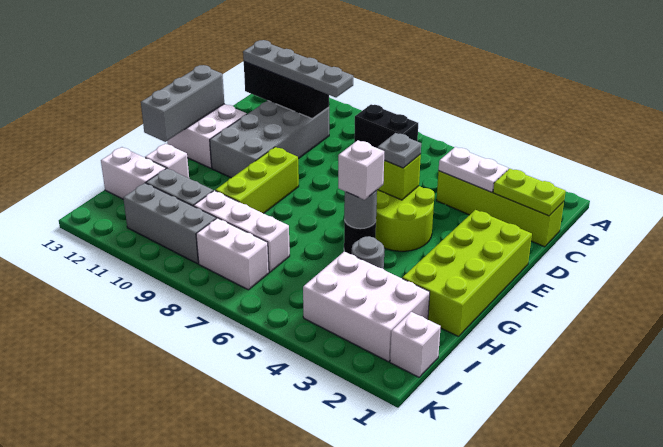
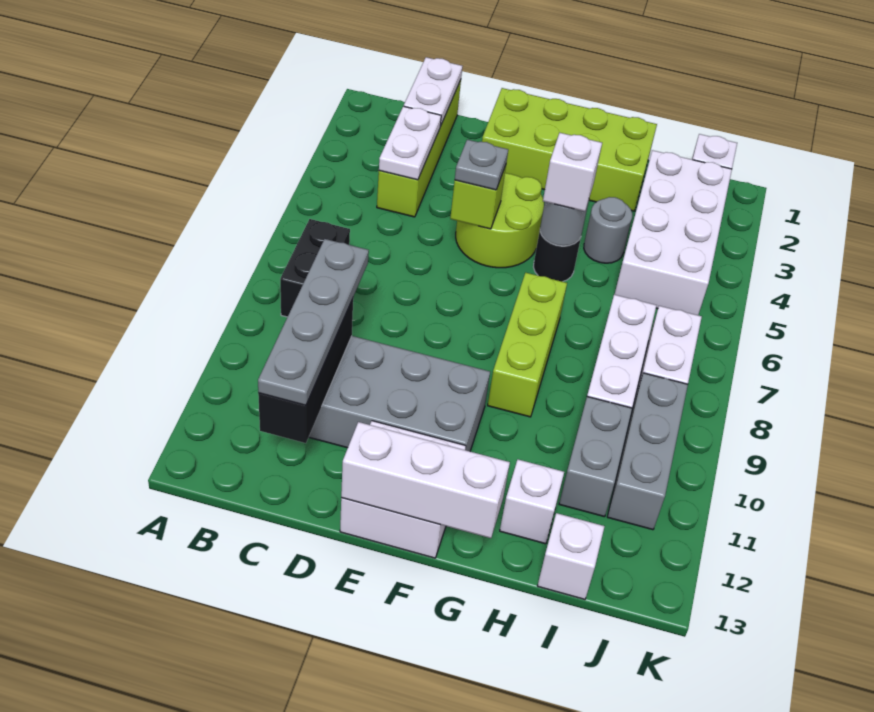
lime 1x2 plate [493,169,566,216] -> white 1x2 plate [404,57,462,126]
grey 1x3 brick [141,65,224,142] -> white 1x3 brick [341,422,510,538]
lime 1x3 brick [215,147,299,214] -> lime 1x3 brick turned to [488,273,567,417]
white 2x3 brick [303,251,430,362] -> white 2x4 brick [614,150,732,315]
white 1x2 brick [101,147,166,199] -> white 1x1 brick [538,513,605,599]

